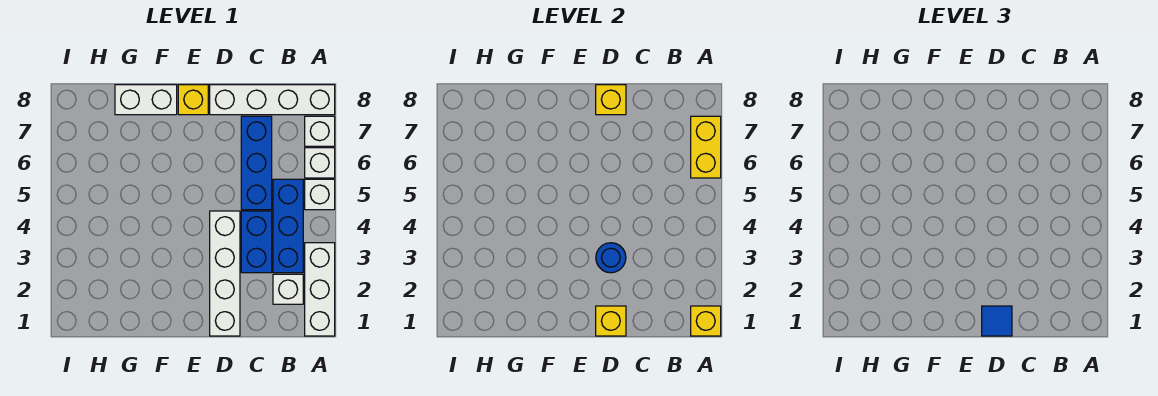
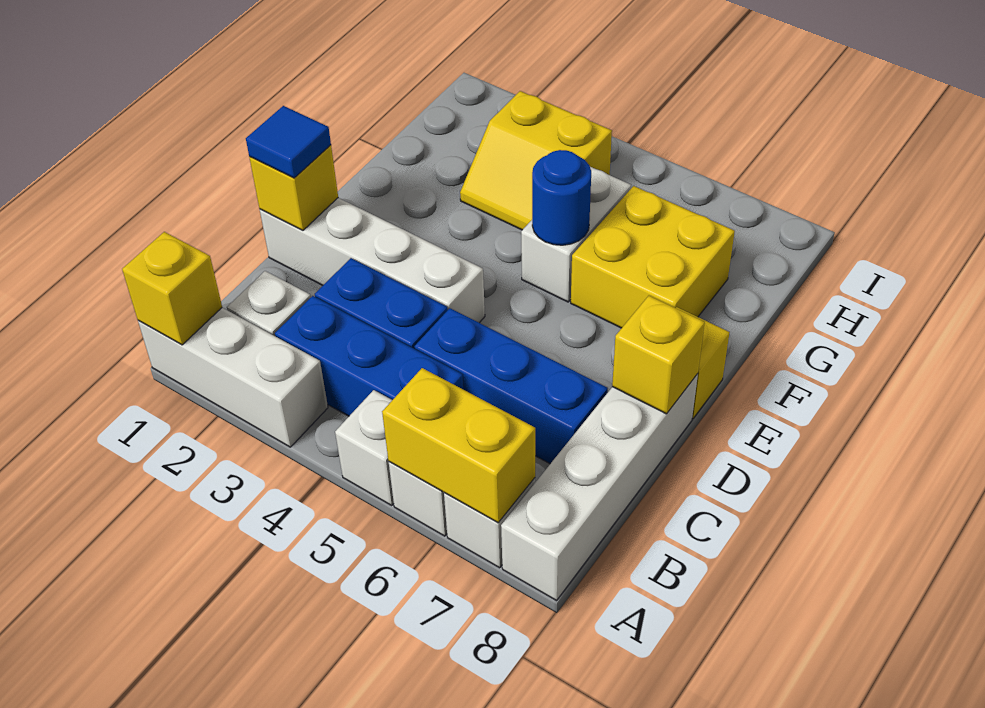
blue 1x1 round brick [596,243,626,273] -> blue 1x1 round brick moved to [532,150,591,245]
none -> yellow 2x2 brick [571,186,735,328]
white 1x2 brick [115,85,177,115] -> white 1x2 brick moved to [521,167,631,302]
none -> yellow 2x2 slope [460,91,612,230]

